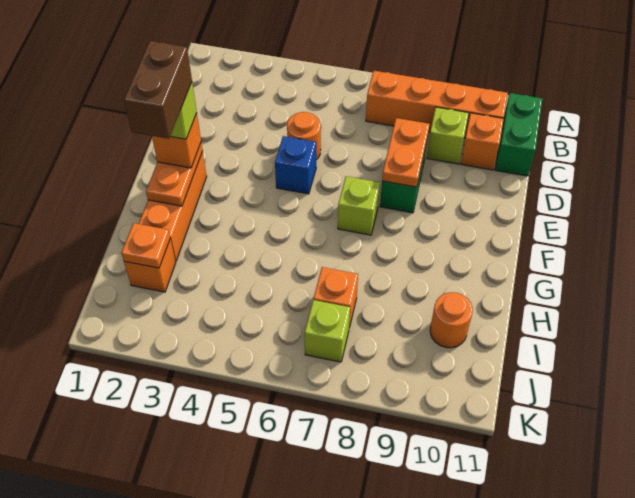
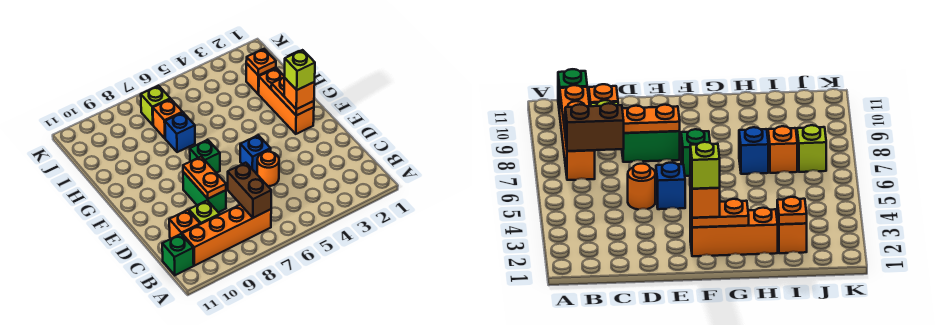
green 1x2 brick [495,93,542,176] -> green 1x1 brick [162,234,194,275]
brown 1x2 brick [124,41,192,139] -> brown 1x2 brick moved to [228,163,271,218]
lime 1x1 brick [338,176,380,235] -> green 1x1 brick [190,140,220,173]
none -> blue 1x1 brick [165,113,195,152]
orange 1x1 round brick [430,292,473,348] -> none

